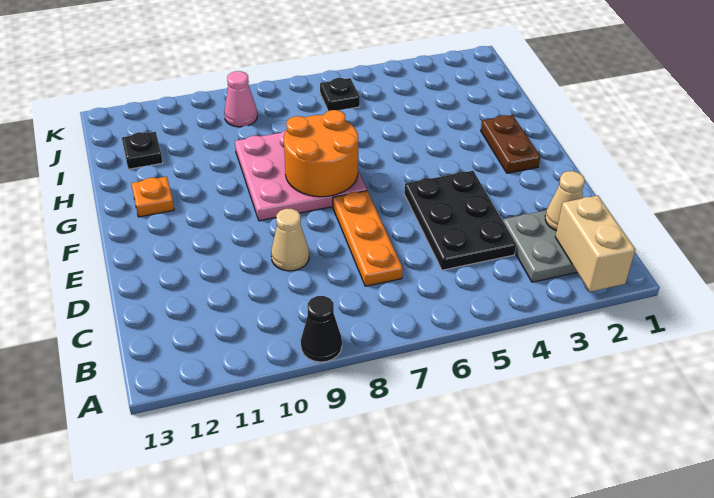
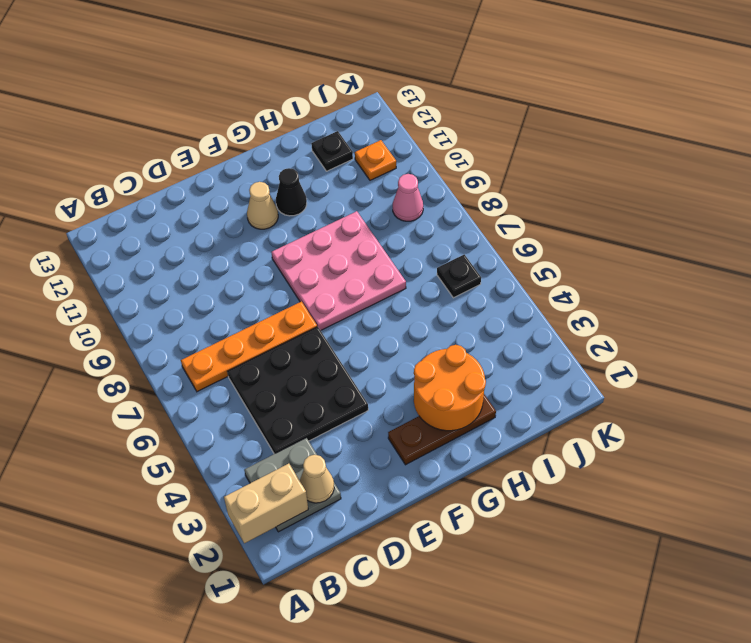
black 1x1 cone [301,296,342,362] -> black 1x1 cone moved to [276,168,307,216]
black 2x3 plate [404,171,516,270] -> black 3x3 plate [227,327,368,454]
orange 1x3 plate [333,191,403,286] -> orange 1x4 plate [181,302,317,392]
tan 1x1 cone [271,209,309,271] -> tan 1x1 cone moved to [247,182,278,229]
brown 1x2 plate [481,115,540,173] -> brown 1x3 plate [388,394,496,465]
orange 2x2 round brick [284,110,358,197] -> orange 2x2 round brick moved to [414,345,486,431]
orange 1x1 plate [131,177,174,217] -> orange 1x1 plate moved to [355,140,396,180]

